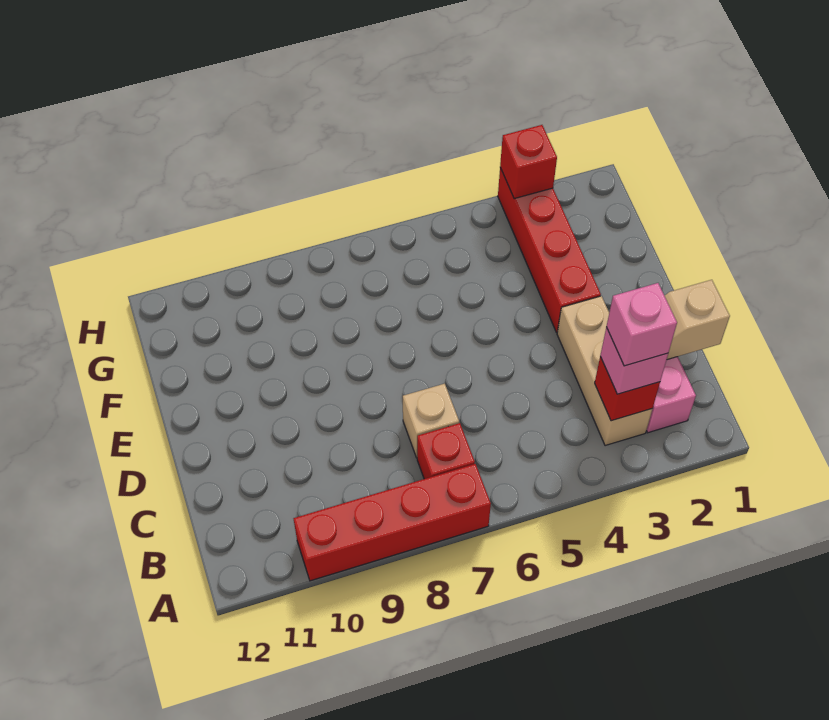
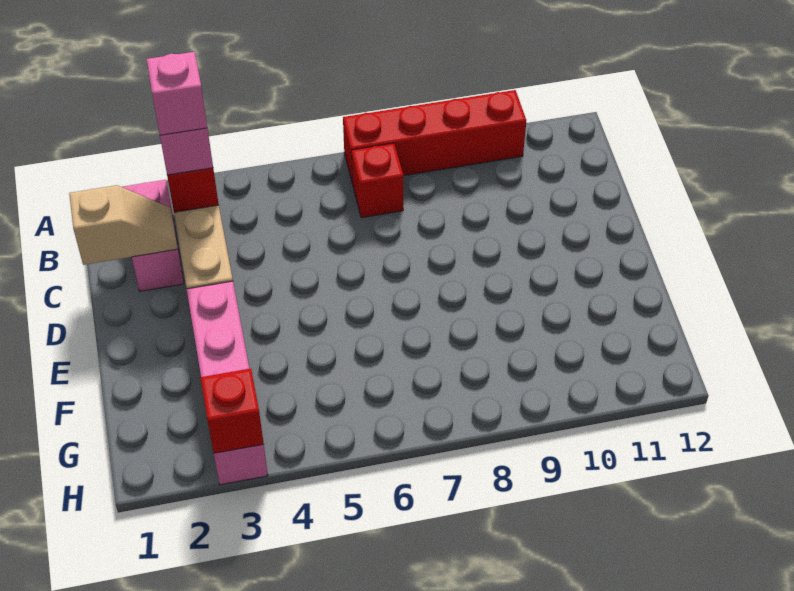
tan 1x1 brick [403,384,459,458] -> none
red 1x4 brick [498,168,601,333] -> pink 1x4 brick [187,281,268,485]

